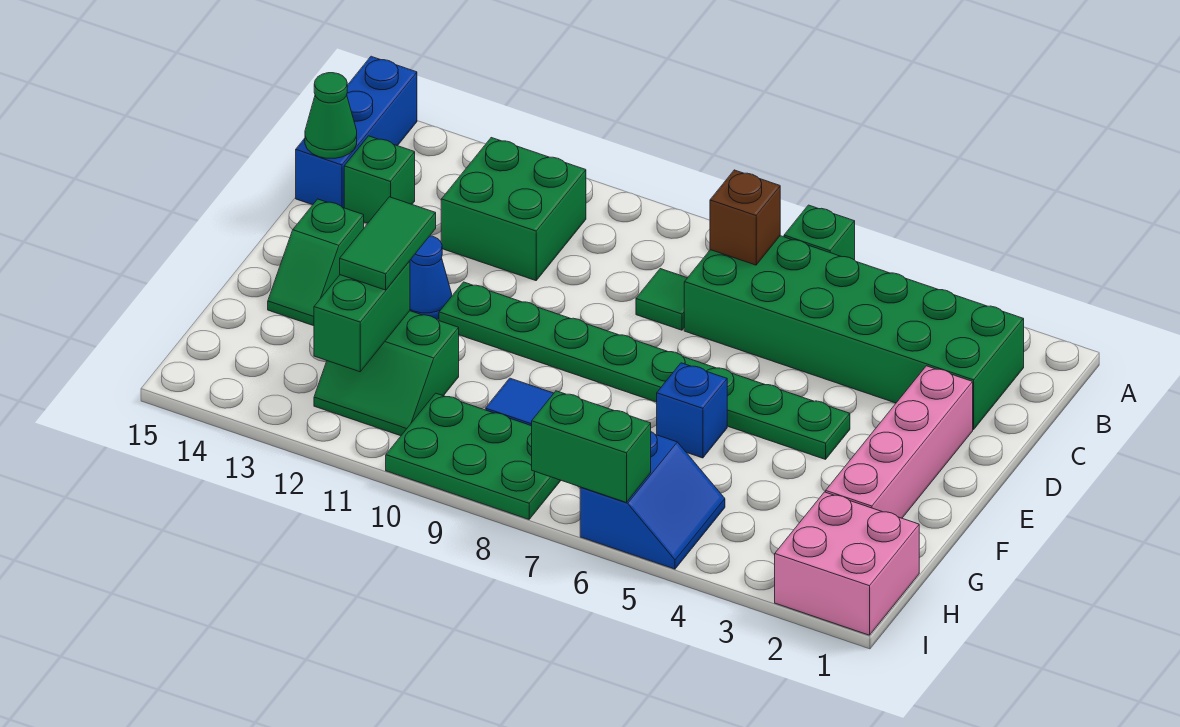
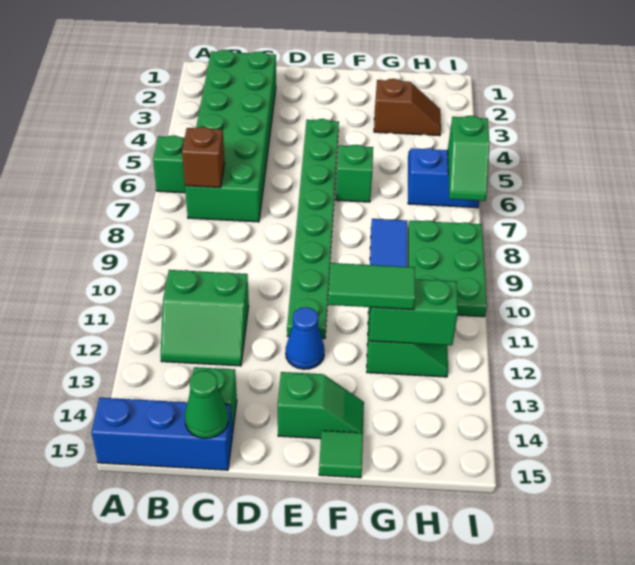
green 2x2 brick [441,138,586,281] -> green 2x2 slope [160,270,249,366]
green 1x1 tile [636,269,687,330] -> green 1x1 tile moved to [319,431,363,478]
pink 1x4 brick [826,366,973,518] -> none
blue 1x1 brick [657,363,727,458] -> green 1x1 brick [336,145,373,202]
none -> brown 1x2 slope [374,79,441,136]
pink 2x2 brick [775,492,919,635] -> none
green 1x2 brick [532,391,651,503] -> green 1x2 slope [448,116,490,201]

